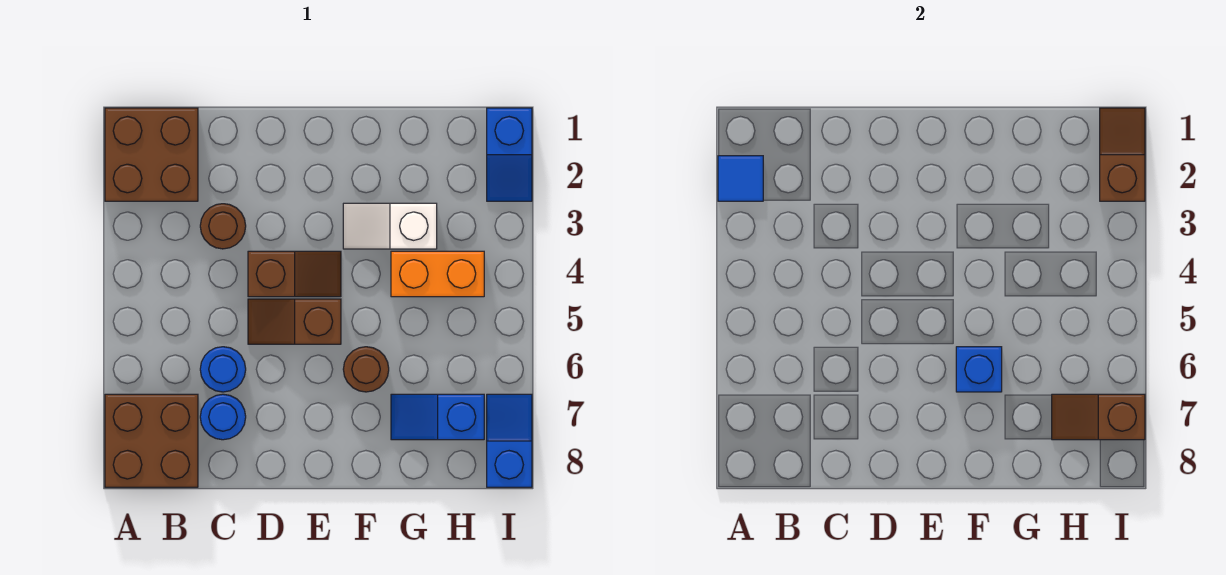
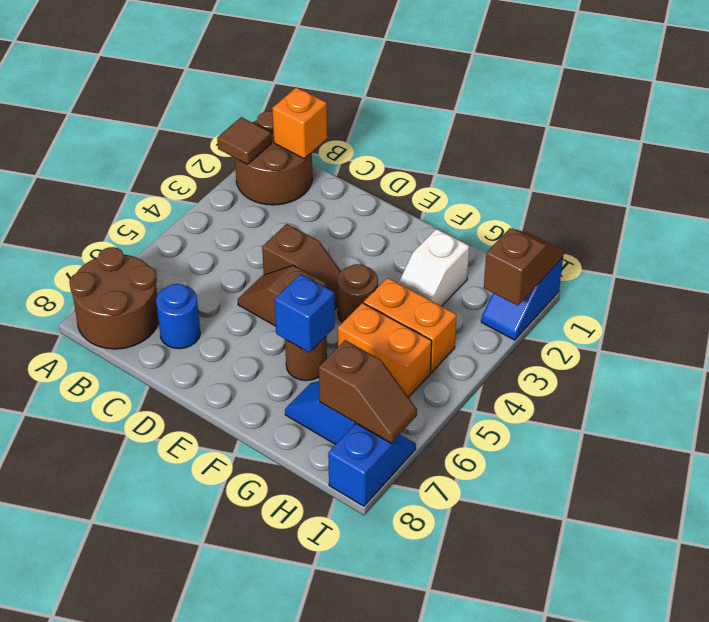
brown 2x2 brick [105,108,198,201] -> brown 2x2 round brick [235,111,312,205]
blue 1x1 tile [718,156,763,201] -> brown 1x1 tile [217,117,271,164]
brown 2x2 brick [105,394,198,487] -> brown 2x2 round brick [69,247,159,349]
none -> orange 1x1 brick [273,87,327,158]
brown 1x1 round brick [200,204,246,249] -> brown 1x1 round brick moved to [337,264,378,323]
blue 1x1 round brick [200,347,246,392] -> none
white 1x2 slope [343,203,437,249] -> white 1x2 slope turned to [399,229,469,306]
none -> orange 1x2 brick [338,303,432,397]
brown 1x2 slope [1052,394,1145,440] -> brown 1x2 slope turned to [319,340,417,443]

